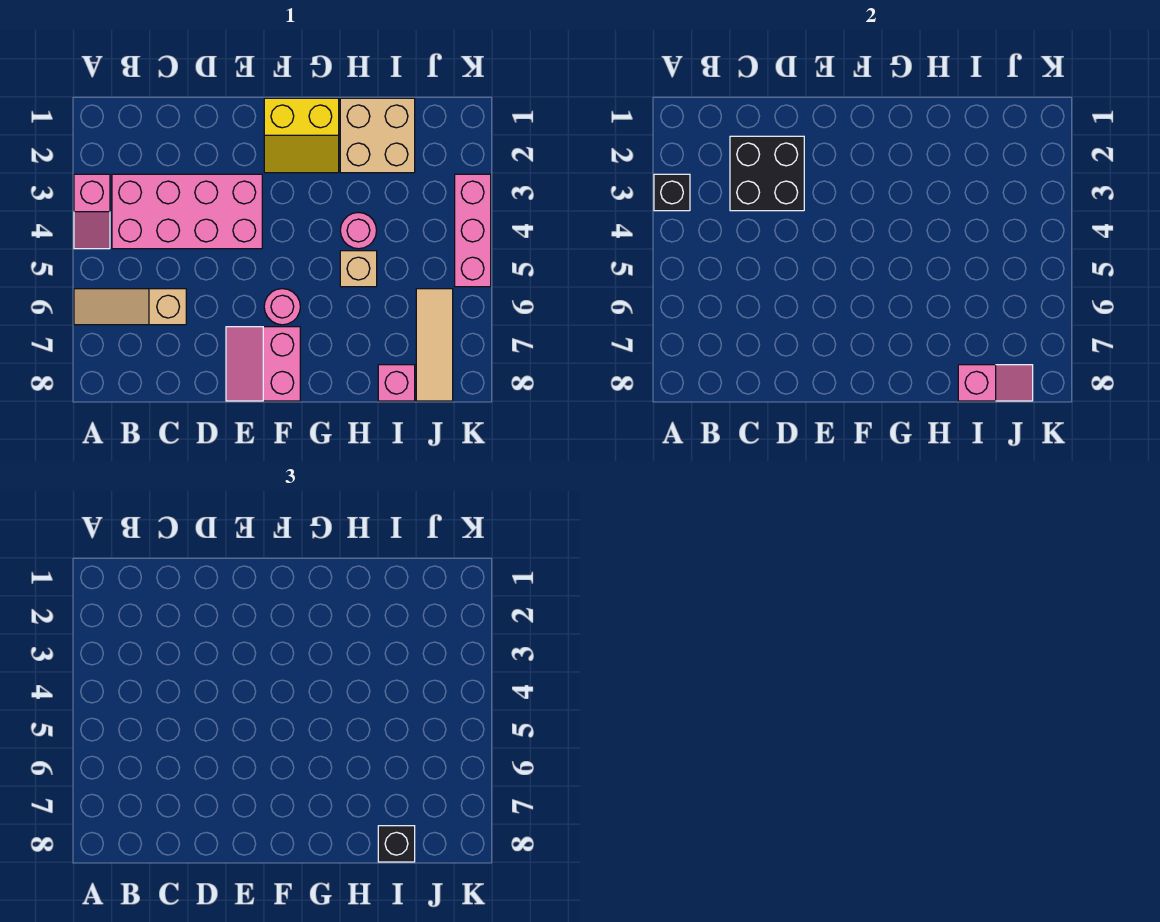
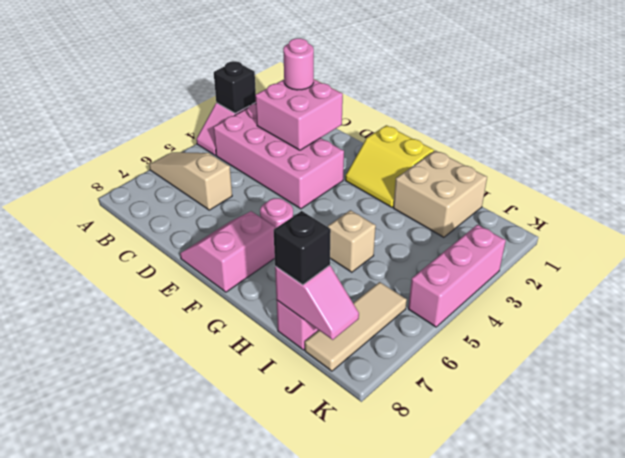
black 2x2 brick [730,136,804,211] -> pink 2x2 brick [255,79,343,150]
pink 1x1 round brick [340,213,377,249] -> pink 1x1 round brick moved to [283,38,314,90]

